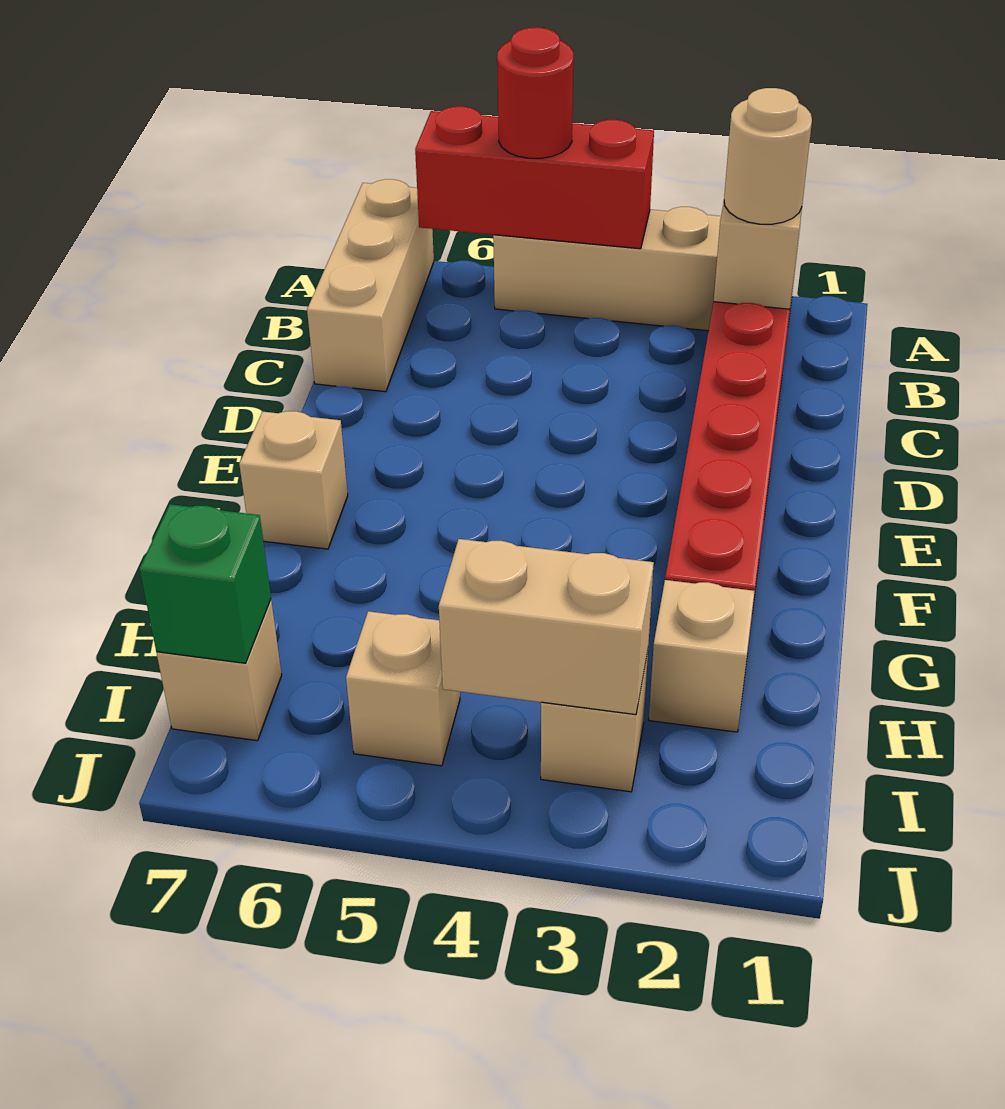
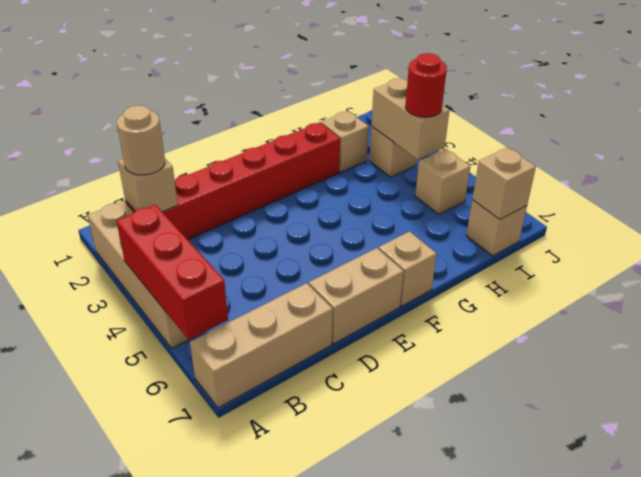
red 1x1 round brick [497,27,573,158] -> red 1x1 round brick moved to [405,53,447,117]
none -> tan 1x2 brick [309,248,404,344]
green 1x1 brick [139,504,271,663] -> tan 1x1 brick [472,148,536,219]

